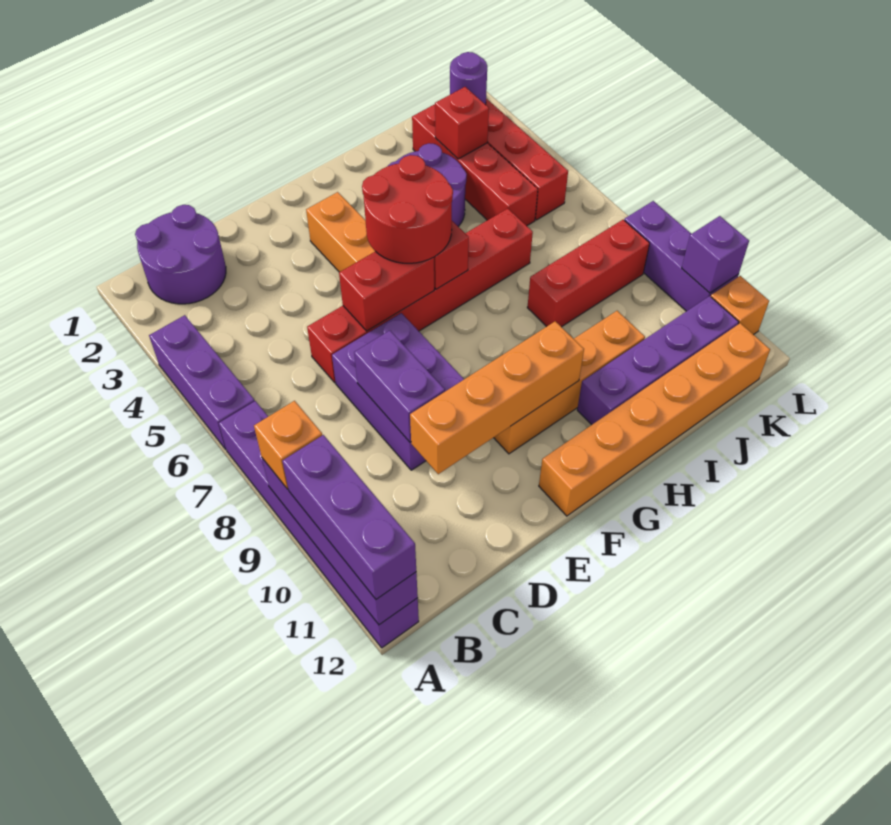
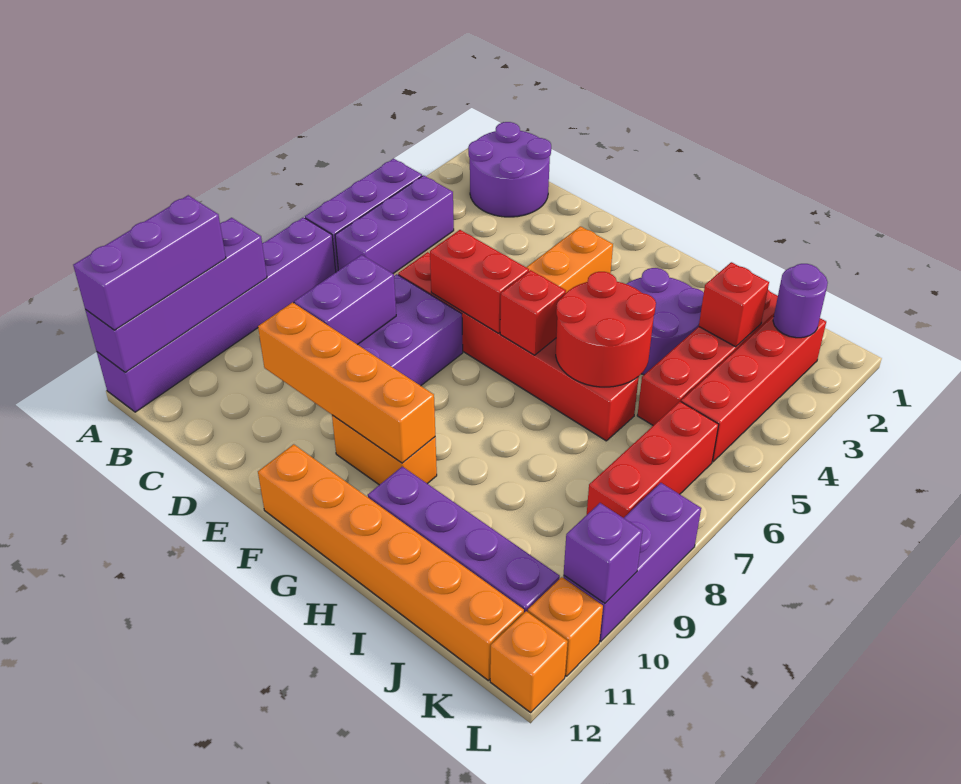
orange 1x1 brick [254,401,322,489] -> orange 1x1 brick moved to [490,611,568,712]
none -> purple 1x3 brick [335,175,454,274]
red 2x2 round brick [362,155,453,263] -> red 2x2 round brick moved to [556,272,656,387]
orange 1x4 brick [494,311,645,454] -> orange 1x2 brick [332,415,437,485]
red 1x3 brick [527,220,650,327] -> red 1x3 brick turned to [587,402,719,518]

